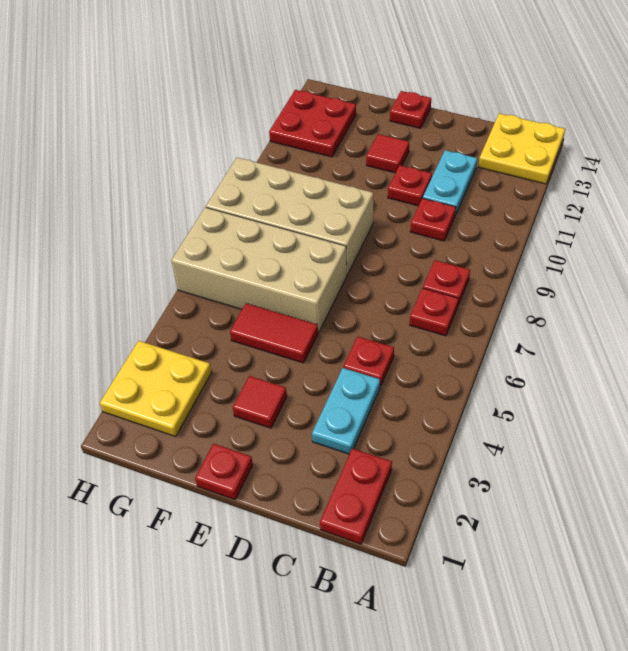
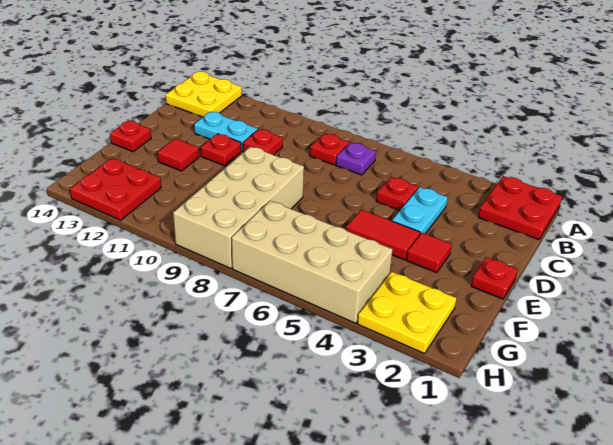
red 1x2 plate [320,448,392,544] -> red 2x2 plate [478,176,562,240]
red 1x1 plate [410,288,459,336] -> purple 1x1 plate [336,142,376,175]
cyan 1x2 plate [312,368,380,454] -> cyan 1x2 plate turned to [392,187,448,234]
red 1x2 tile [230,303,318,363] -> red 1x2 tile turned to [346,210,420,260]
tan 2x4 brick [171,207,347,332] -> tan 2x4 brick turned to [232,201,393,323]

